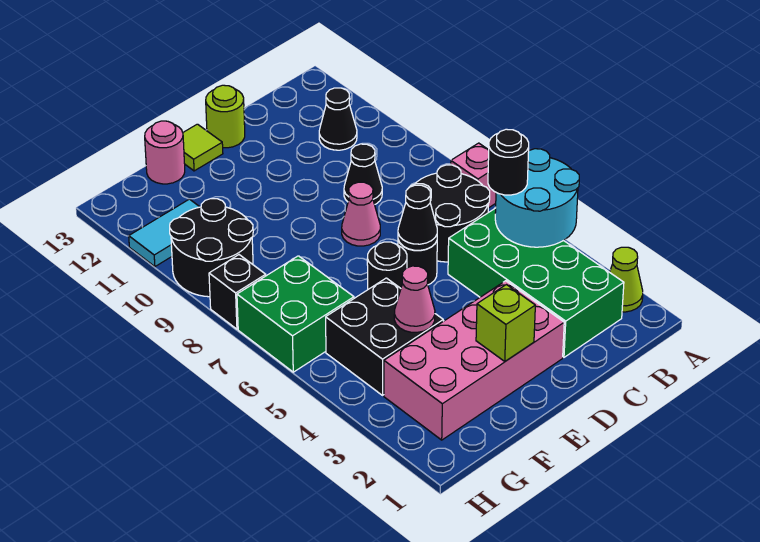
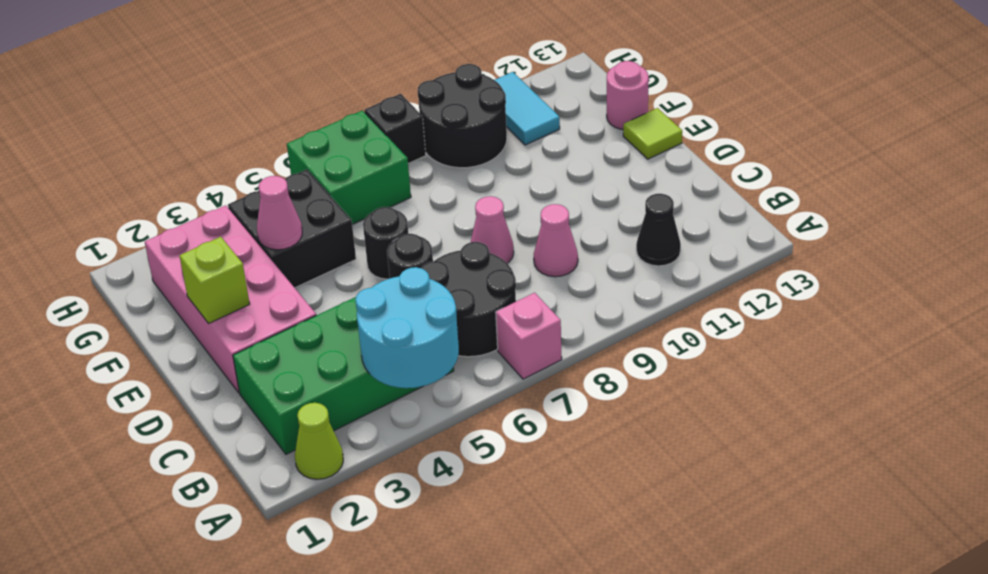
black 1x1 round brick [488,129,529,195] -> none
black 1x1 cone [344,144,382,205] -> pink 1x1 cone [534,204,578,277]
black 1x1 cone [398,185,437,250] -> none
lime 1x1 round brick [206,85,245,148] -> none

